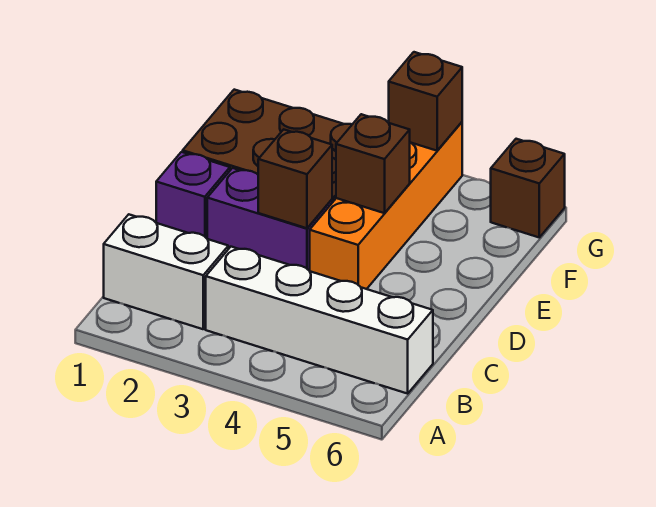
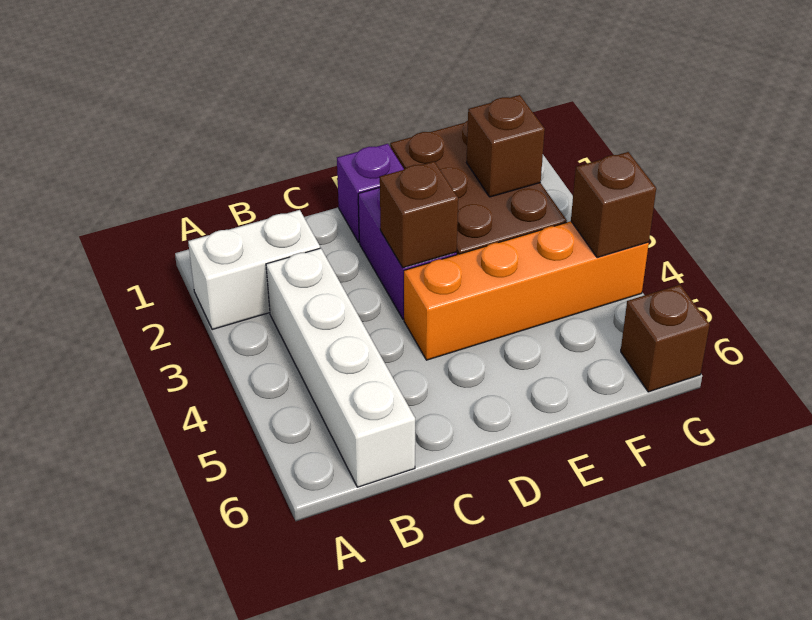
white 1x2 brick [104,214,228,329] -> white 1x2 brick turned to [188,210,320,330]
brown 1x1 brick [336,114,410,213] -> brown 1x1 brick moved to [467,95,545,197]

